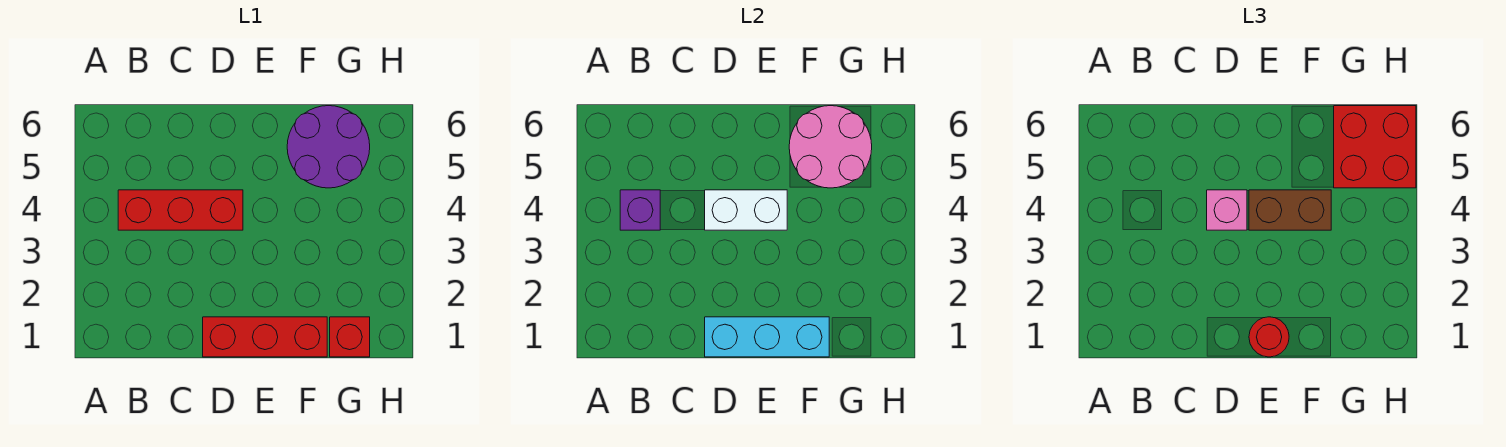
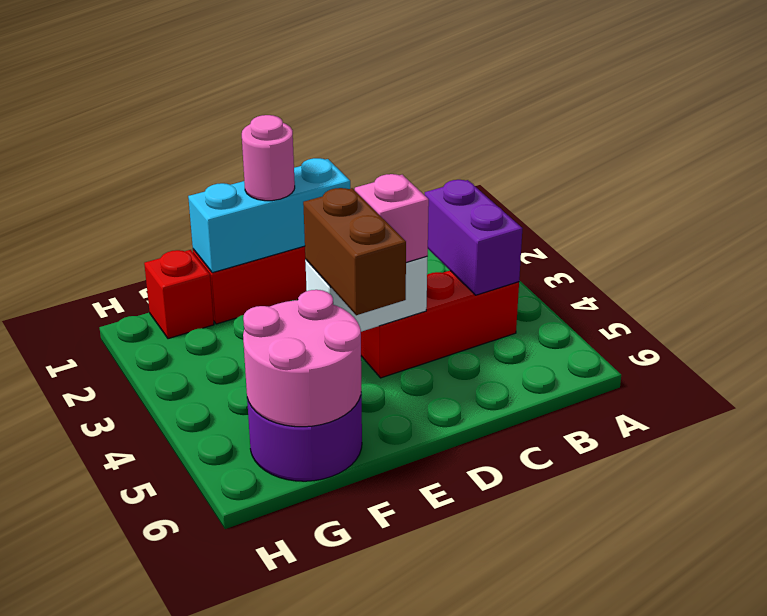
purple 1x1 brick [620,190,660,230] -> purple 1x2 brick [425,180,522,295]
red 1x1 round brick [1249,317,1289,357] -> pink 1x1 round brick [242,115,295,201]
brown 1x2 brick [1249,190,1331,230] -> brown 1x2 brick turned to [303,188,406,315]
red 2x2 brick [1334,106,1416,188] -> none

